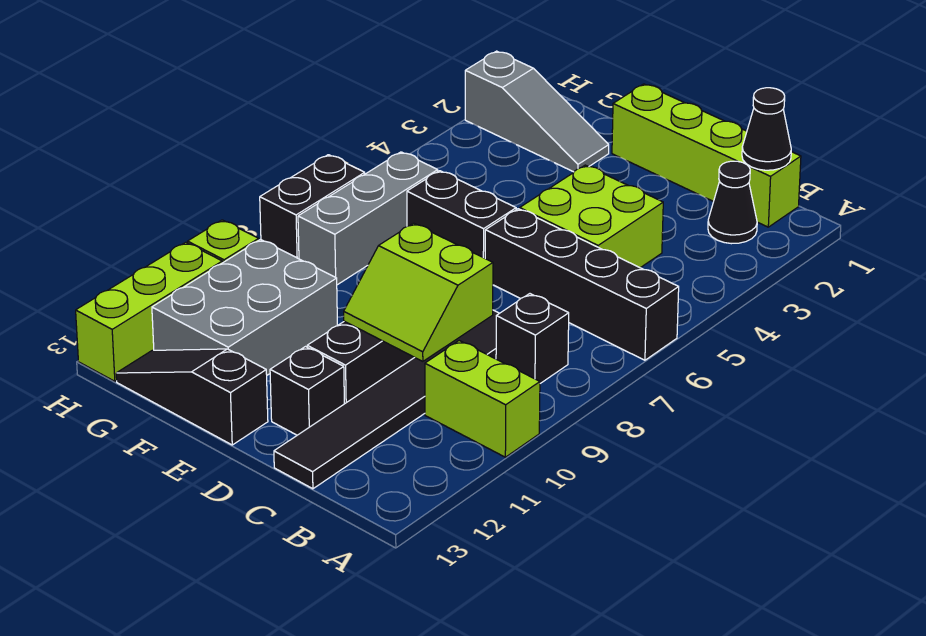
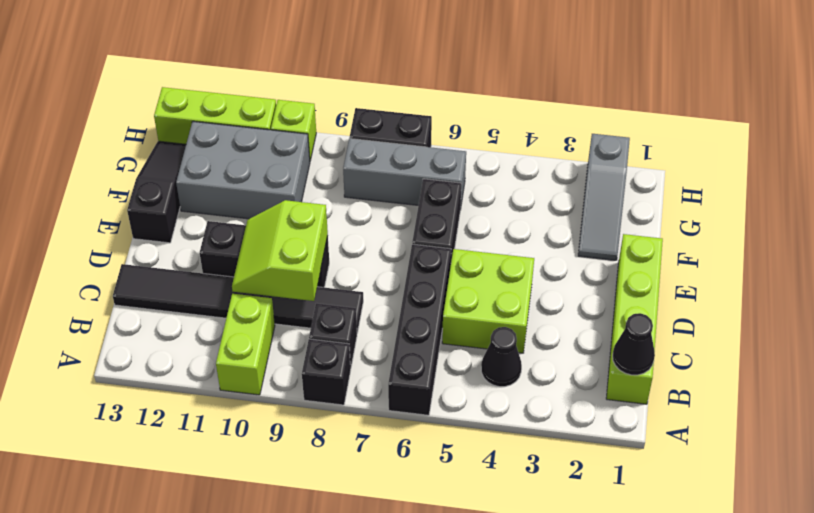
black 1x1 cone [708,161,757,244] -> black 1x1 cone moved to [481,327,522,387]
black 1x1 brick [270,347,344,435] -> black 1x1 brick moved to [302,339,351,405]

